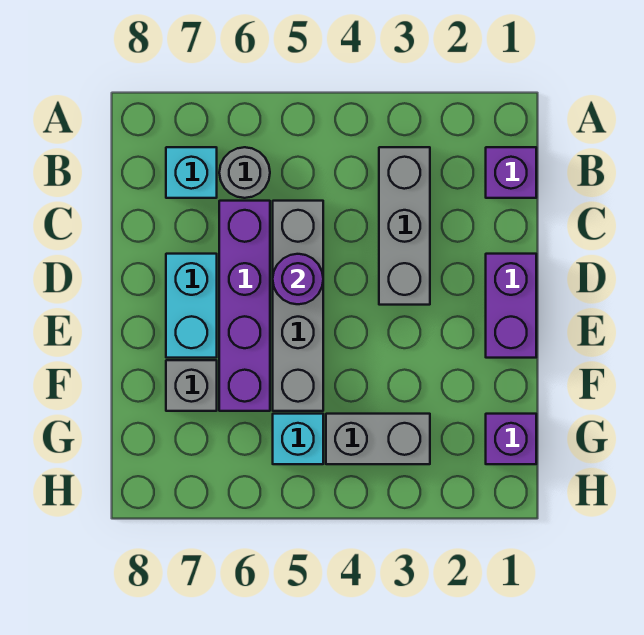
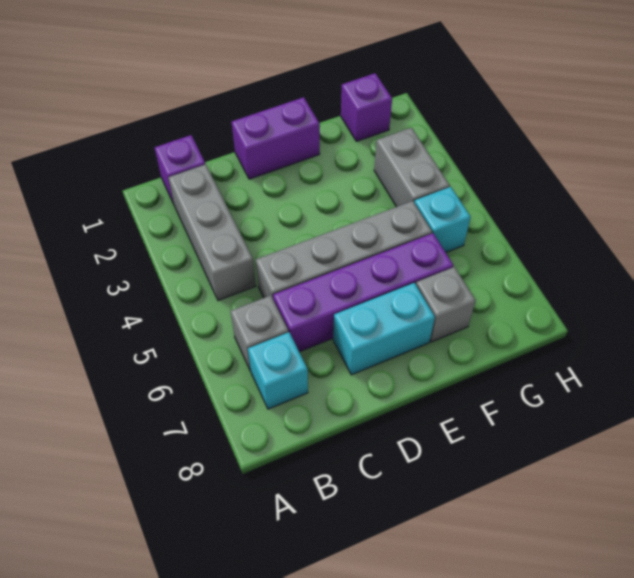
grey 1x3 brick [379,147,430,305] -> grey 1x3 brick turned to [168,164,256,301]
grey 1x1 round brick [219,147,270,198] -> grey 1x1 brick [230,295,288,371]
purple 1x1 round brick [273,254,323,304] -> none

